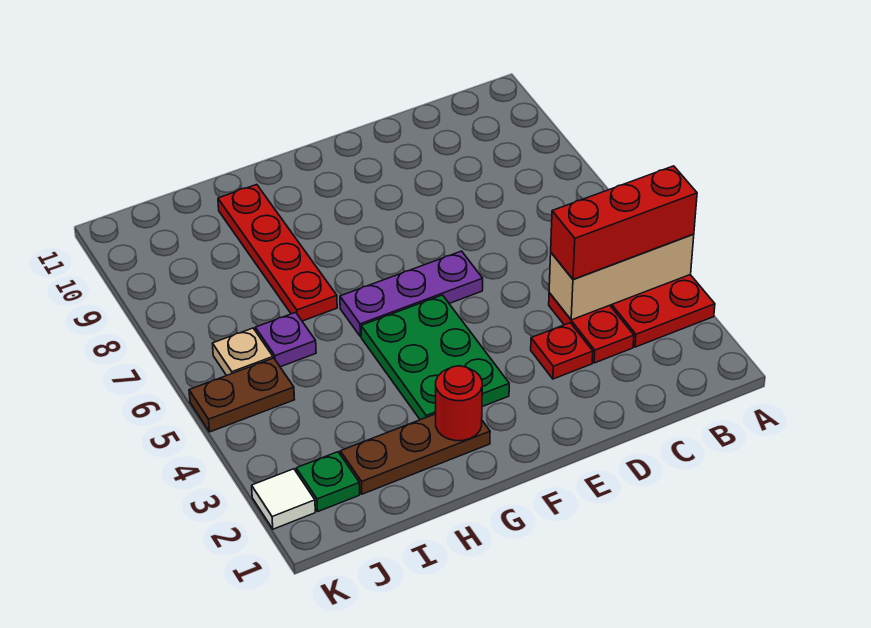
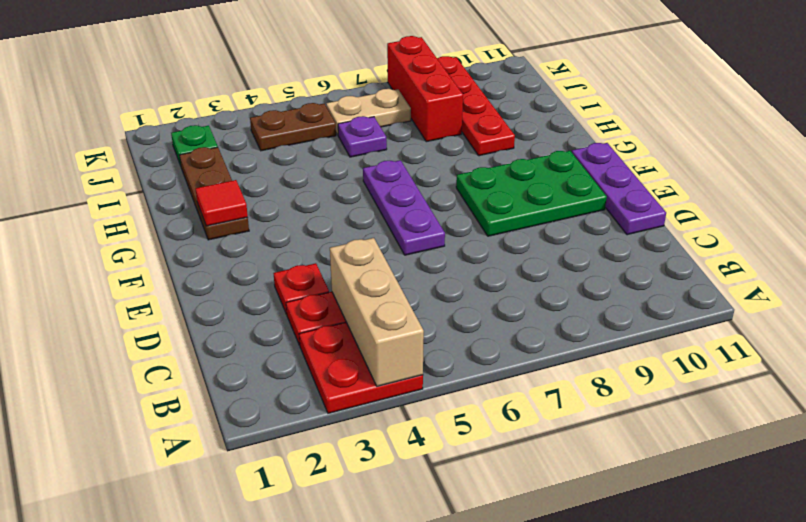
red 1x3 brick [551,166,697,280] -> red 1x3 brick moved to [387,36,463,142]
none -> purple 1x3 plate [572,143,666,235]
green 2x3 plate [361,295,509,420] -> green 2x3 plate moved to [456,151,607,236]
red 1x1 round brick [436,366,482,441] -> red 1x1 tile [195,180,248,226]
red 1x4 plate [218,185,337,321] -> red 1x4 plate turned to [437,56,515,156]
brown 1x2 plate [189,358,295,432] -> brown 1x2 plate turned to [250,103,336,151]
tan 1x1 plate [212,328,273,376] -> tan 1x2 plate [326,89,411,135]
white 1x1 tile [252,469,315,529] -> none

